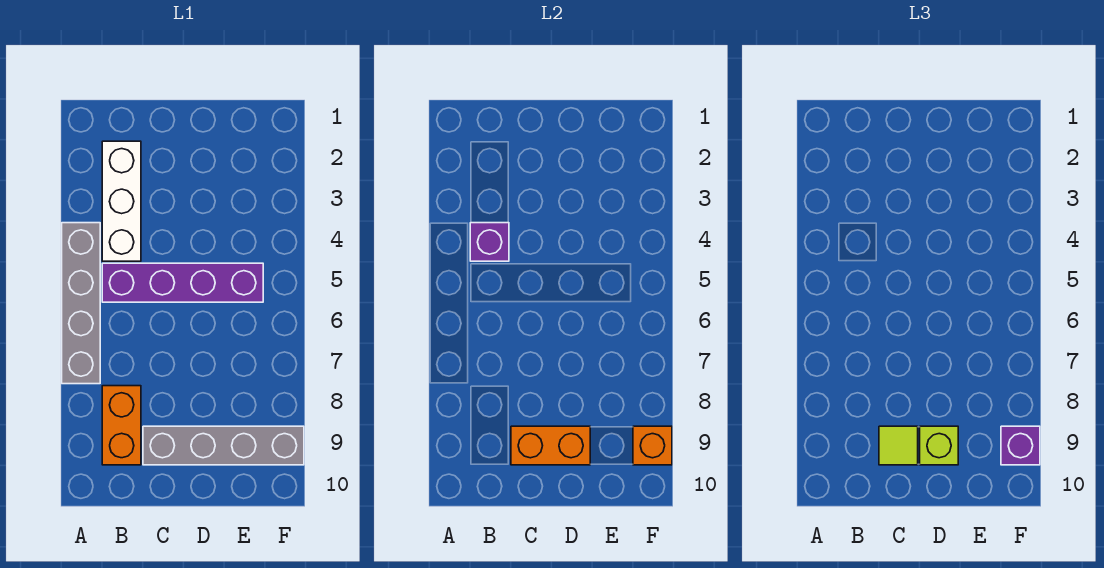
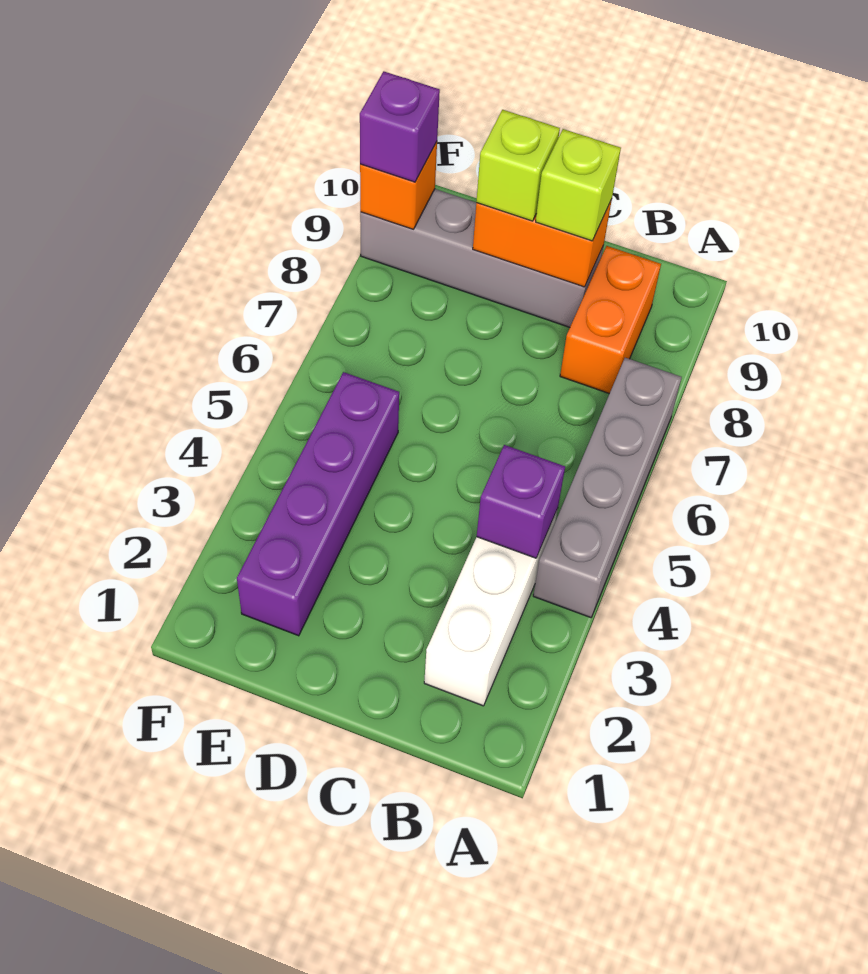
purple 1x4 brick [102,263,263,302] -> purple 1x4 brick turned to [237,372,399,636]
lime 1x1 tile [879,426,918,465] -> lime 1x1 brick [536,129,621,241]

